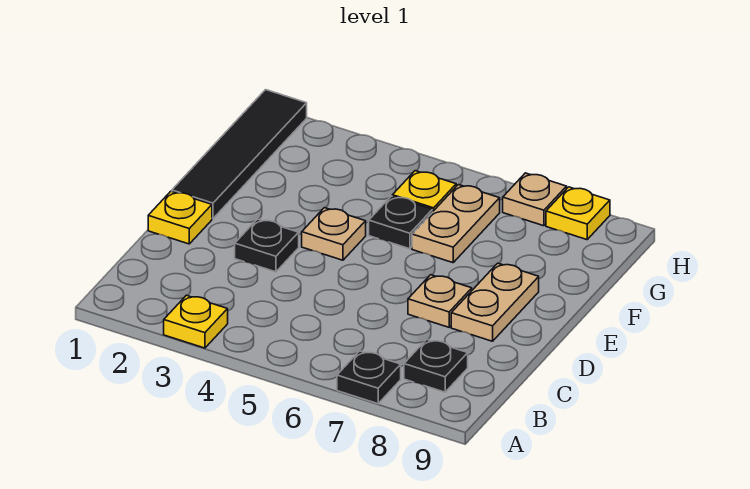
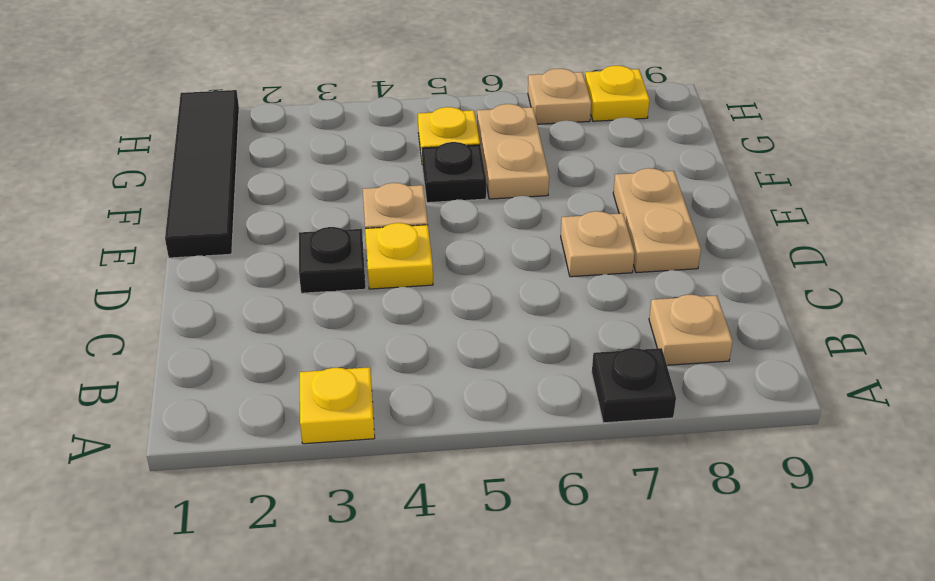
black 1x1 plate [404,339,468,392] -> tan 1x1 plate [649,295,733,365]
yellow 1x1 plate [148,191,212,244] -> yellow 1x1 plate moved to [365,223,433,289]

